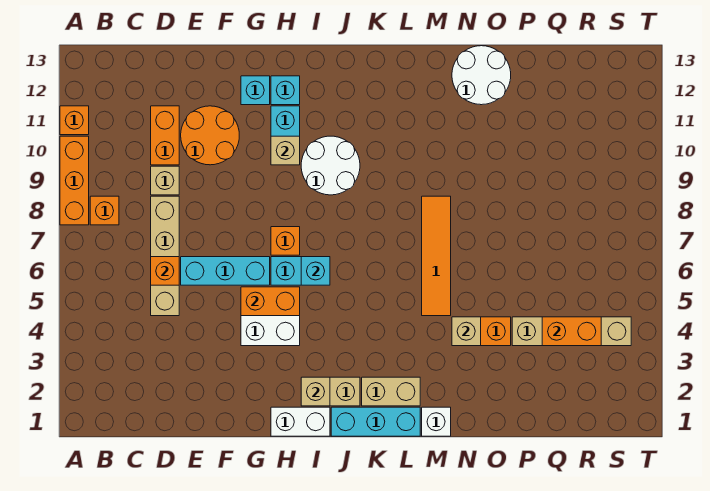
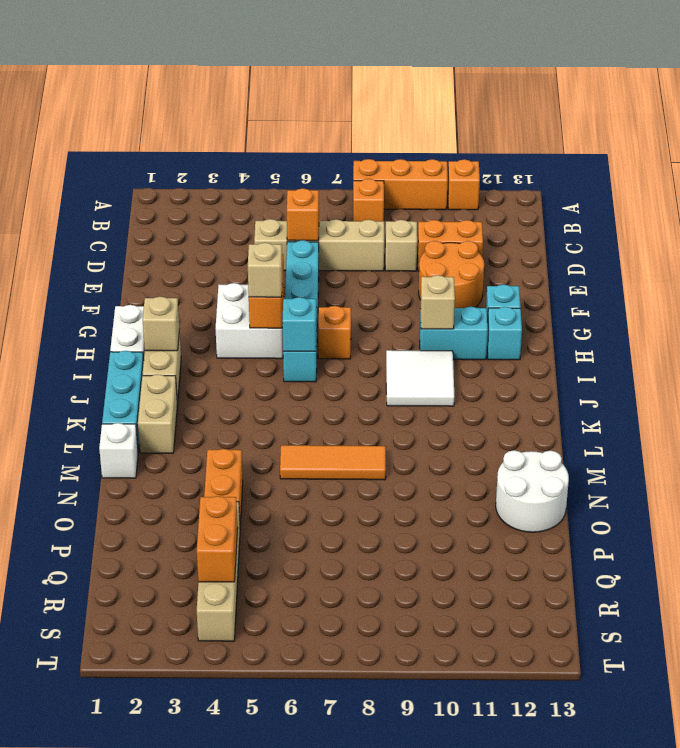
white 2x2 round brick [301,136,360,195] -> white 2x2 tile [386,350,454,406]
orange 1x4 tile [422,196,451,316] -> orange 1x3 tile [280,445,386,480]
tan 1x1 brick [452,317,481,346] -> tan 1x1 brick moved to [248,243,282,297]

